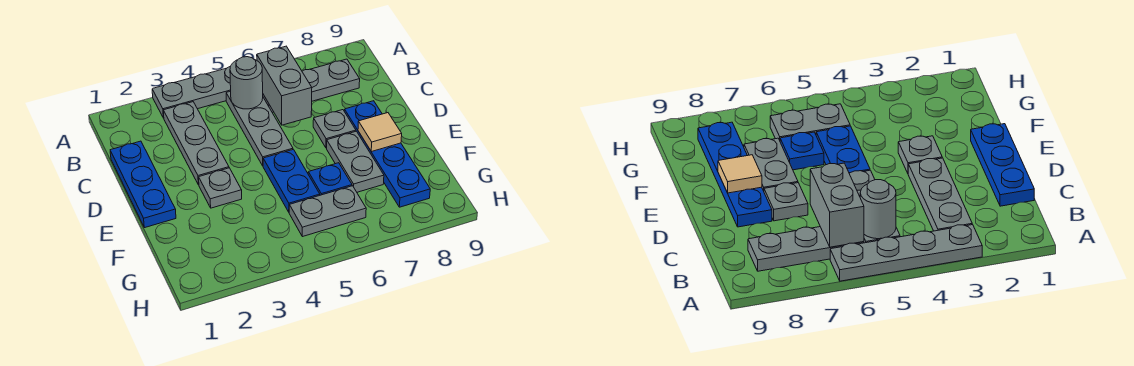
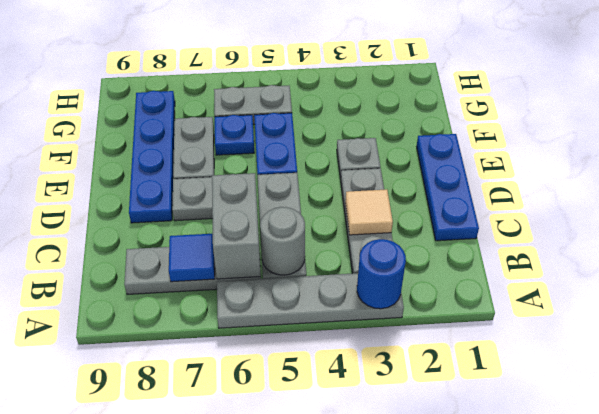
none -> blue 1x1 round brick [357,239,406,309]
none -> blue 1x1 tile [169,234,215,282]
tan 1x1 tile [358,113,402,152] -> tan 1x1 tile moved to [345,189,393,235]

